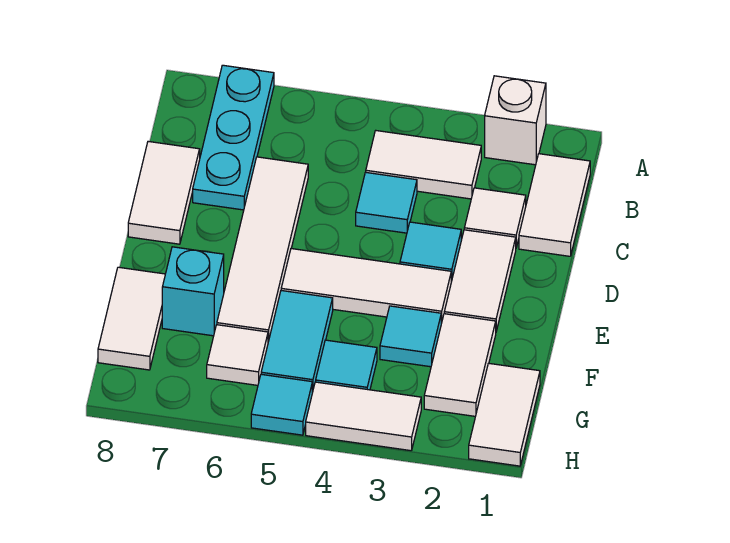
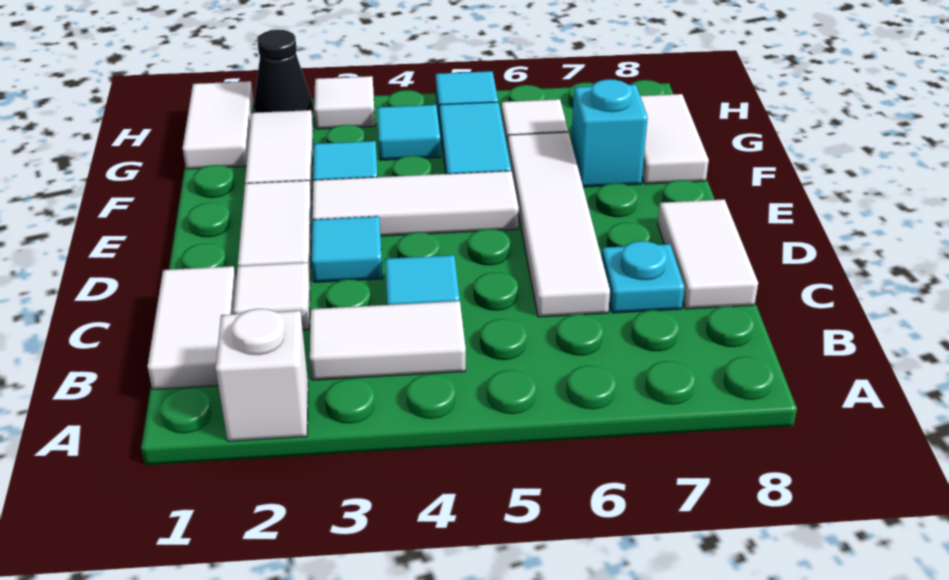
cyan 1x3 plate [193,65,274,210] -> cyan 1x1 plate [602,241,684,313]
none -> black 1x1 cone [254,30,313,117]
white 1x2 tile [306,382,421,451] -> white 1x1 tile [314,76,375,129]

